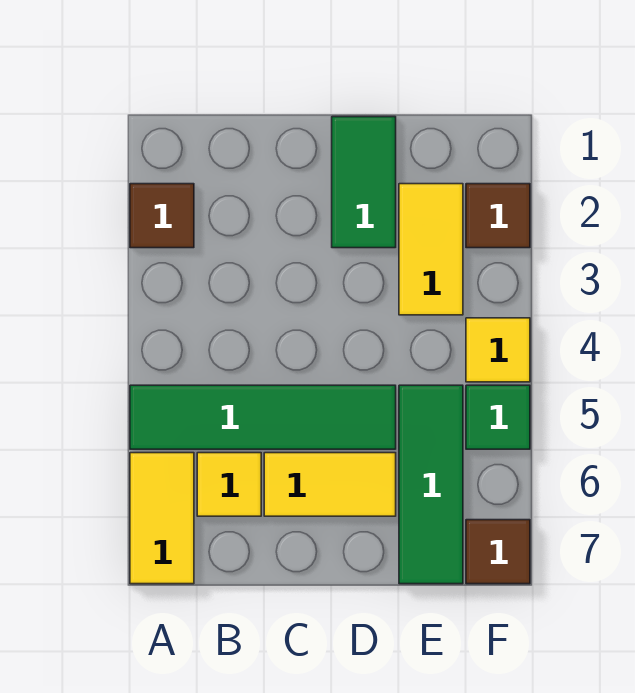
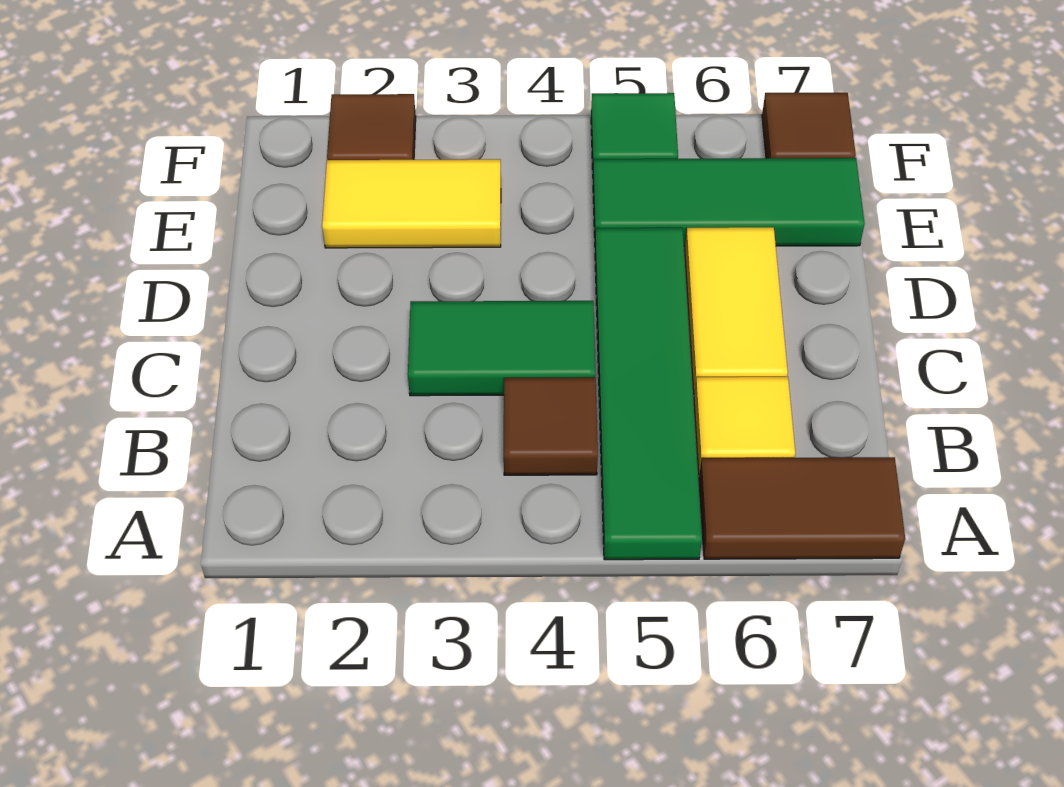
brown 1x1 tile [130,184,194,248] -> brown 1x1 tile moved to [504,377,598,475]
yellow 1x2 tile [130,453,194,584] -> brown 1x2 tile [699,457,905,559]
green 1x2 tile [332,117,396,248] -> green 1x2 tile moved to [408,301,596,396]
yellow 1x1 tile [466,318,530,382] -> none

